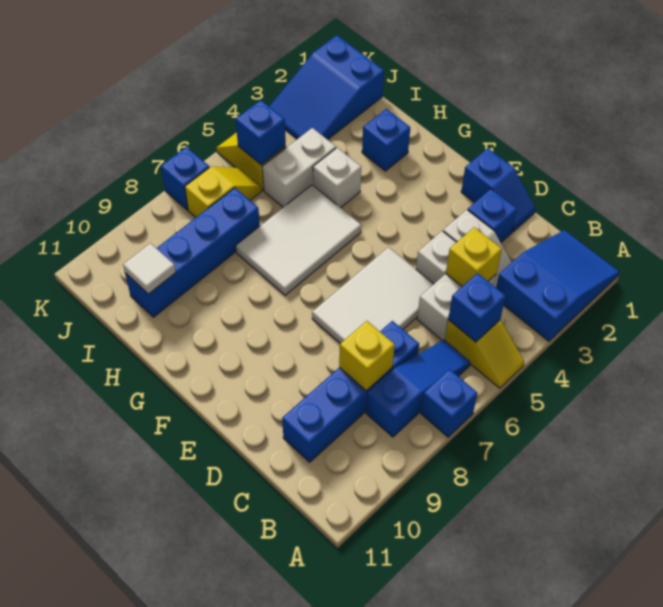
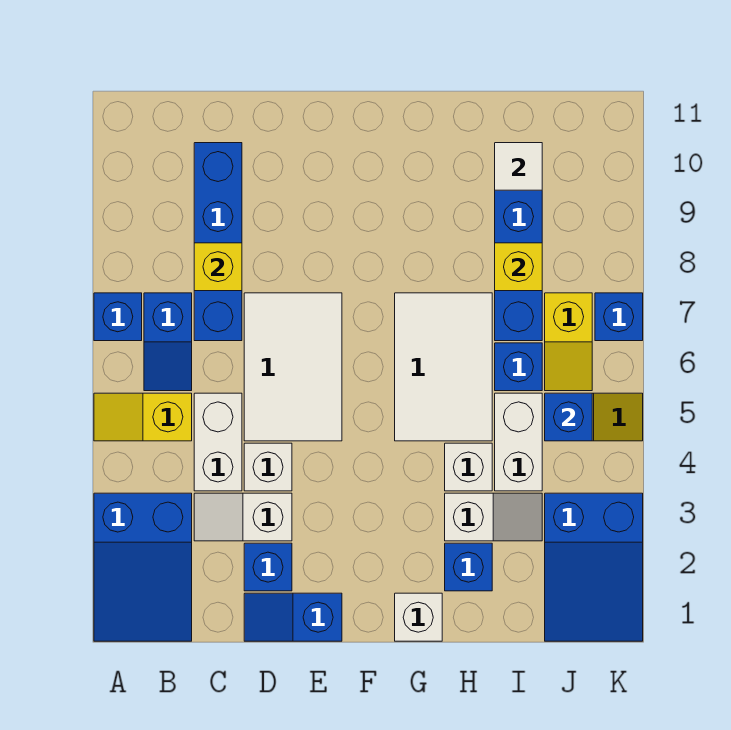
blue 1x1 brick [448,273,506,342] -> blue 1x1 brick moved to [495,343,542,391]
blue 1x3 slope [366,339,471,437] -> blue 1x2 slope [144,293,192,391]
yellow 1x1 brick [446,227,502,286] -> yellow 1x1 brick moved to [495,243,542,291]
none -> white 1x1 brick [395,593,442,641]
none -> white 1x2 slope [445,493,542,541]
blue 2x3 slope [269,35,384,140] -> blue 2x3 slope turned to [545,493,643,641]

